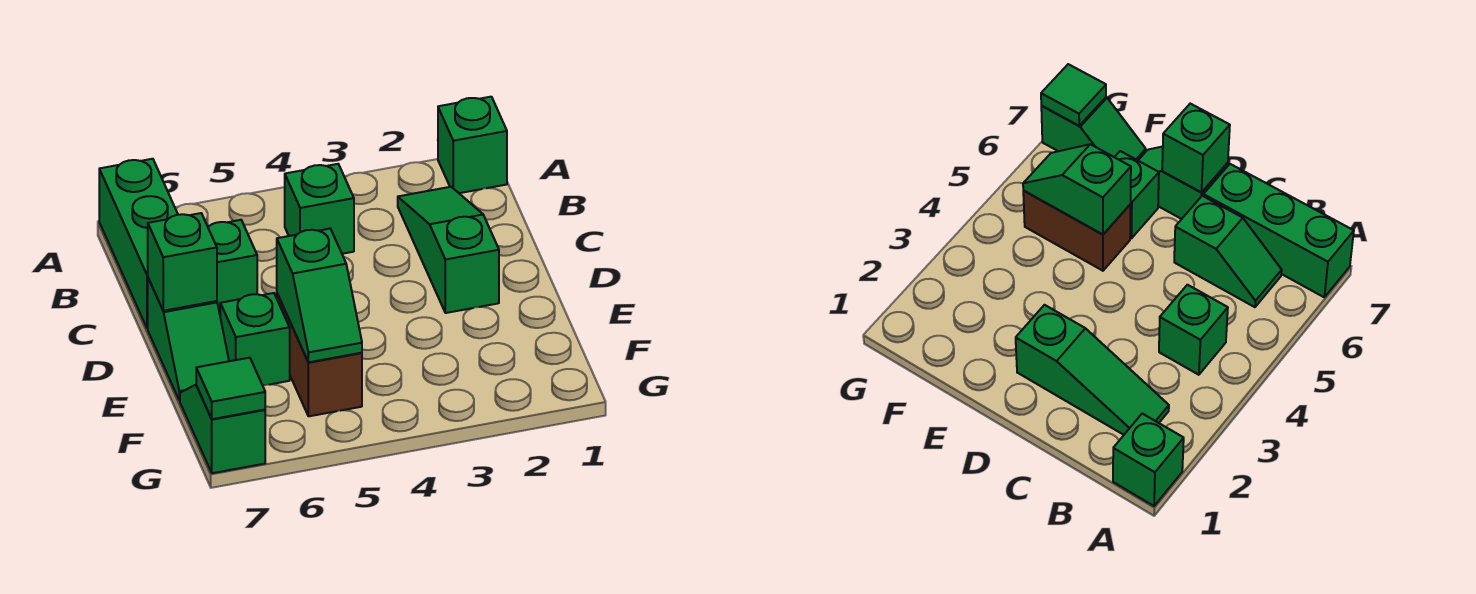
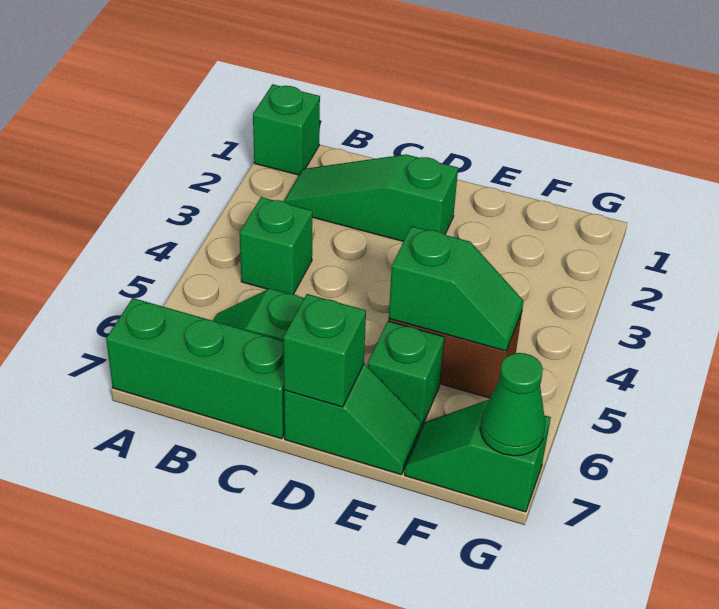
green 1x1 tile [196,358,265,419] -> green 1x1 cone [480,353,545,456]

